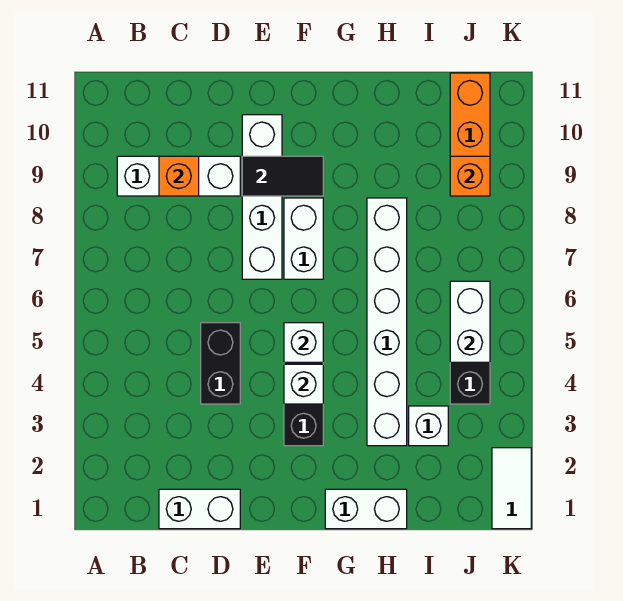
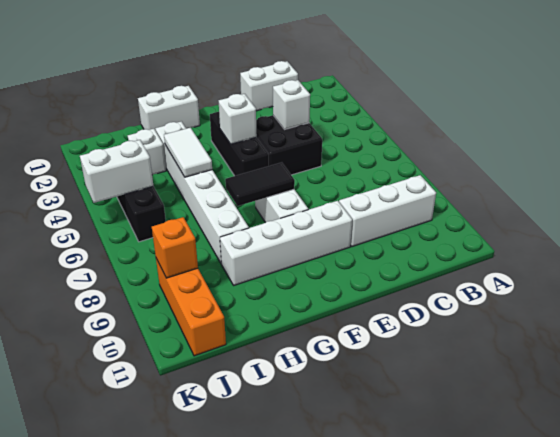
orange 1x1 brick [159,156,199,196] -> none
black 1x2 brick [201,323,240,404] -> black 2x2 brick [256,115,322,175]
white 1x4 brick [242,115,282,279] -> white 1x4 brick turned to [220,201,352,285]
black 1x2 tile [242,156,323,196] -> black 1x2 tile moved to [225,163,295,206]
white 1x1 brick [284,323,323,362] -> white 1x1 brick moved to [273,80,310,129]
white 1x2 brick [450,281,490,362] -> white 1x2 brick turned to [80,140,154,203]
white 1x2 tile [492,448,531,529] -> white 1x2 tile moved to [164,128,212,177]

